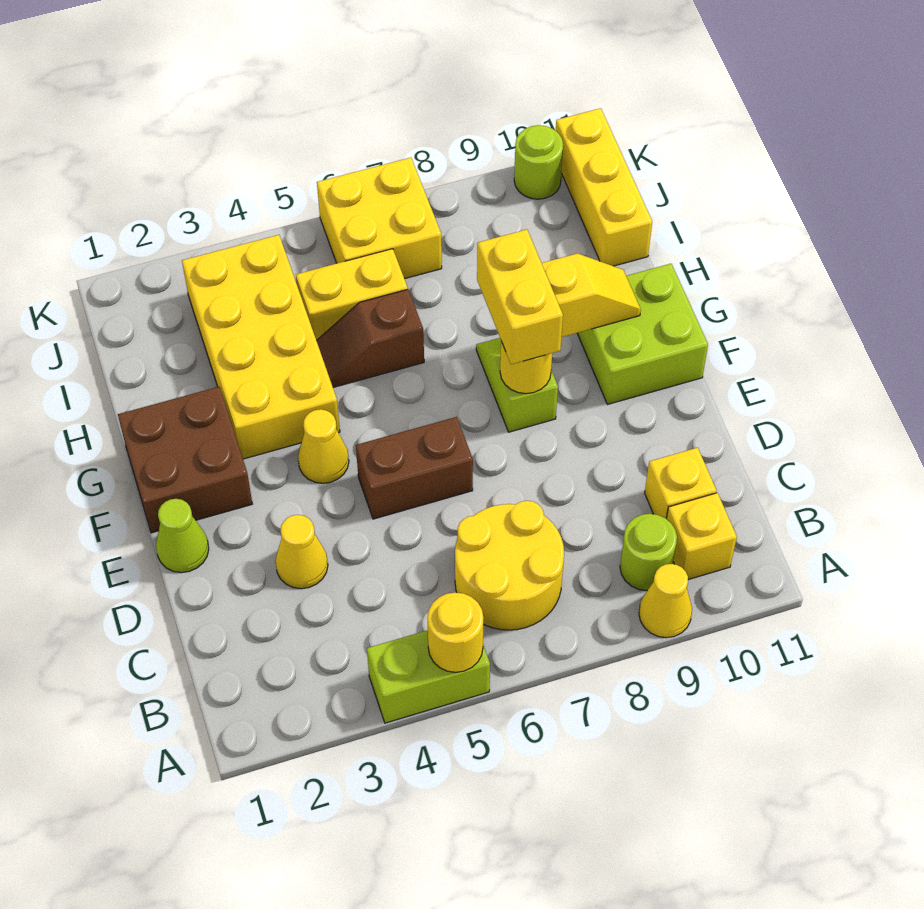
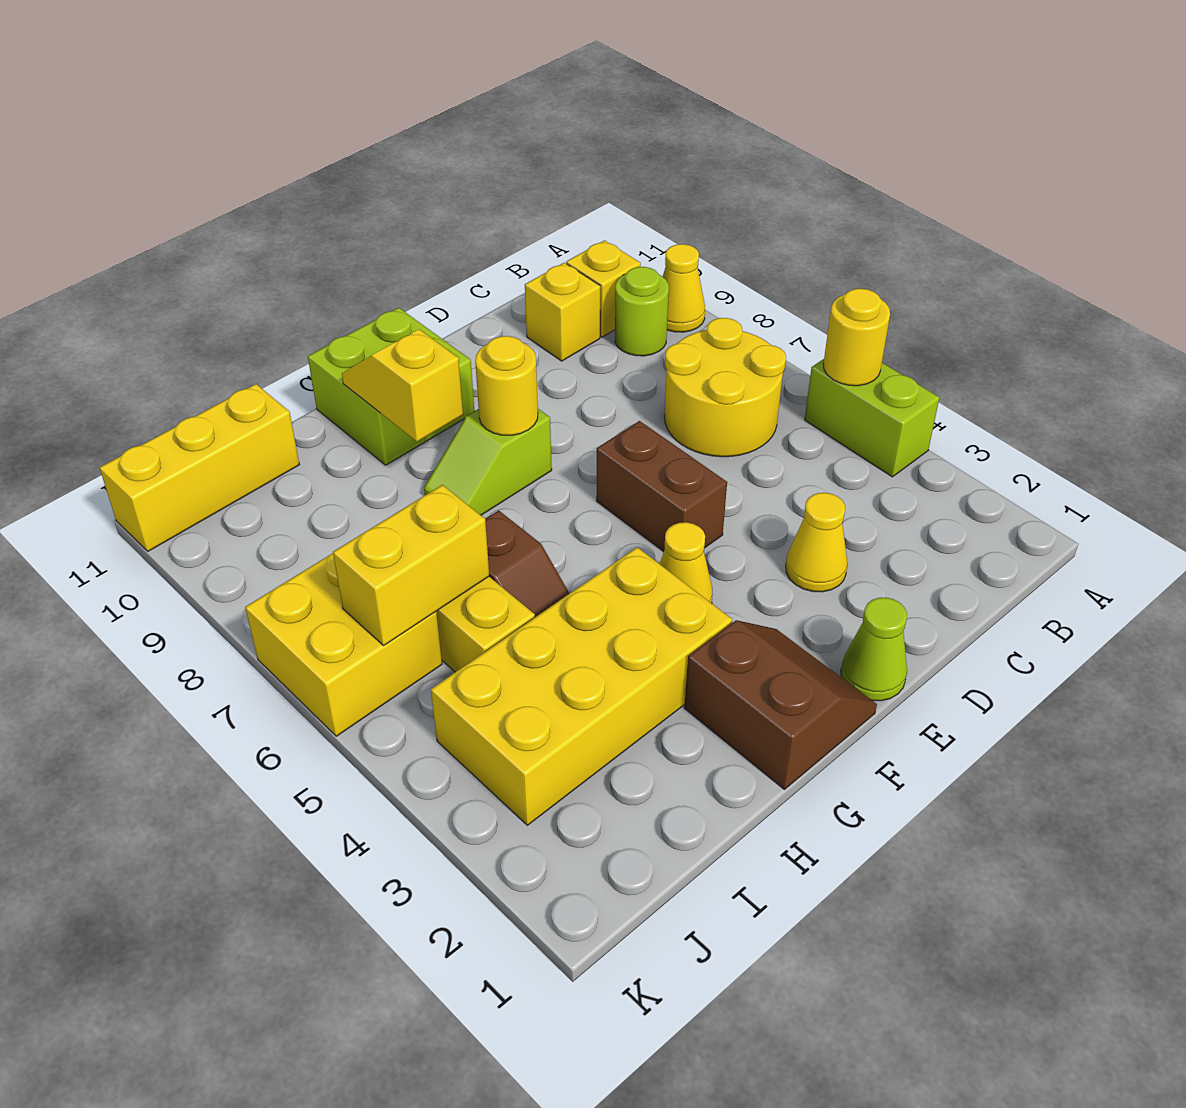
brown 2x2 brick [118,387,252,533] -> brown 2x2 slope [684,620,877,789]
yellow 1x2 brick [477,230,563,364] -> yellow 1x2 brick moved to [333,485,489,646]
lime 1x1 round brick [514,125,563,199] -> none

